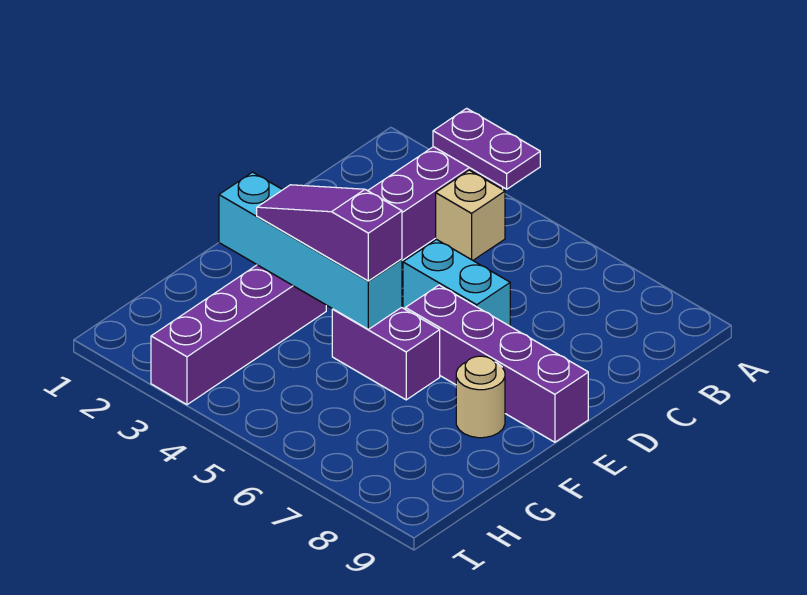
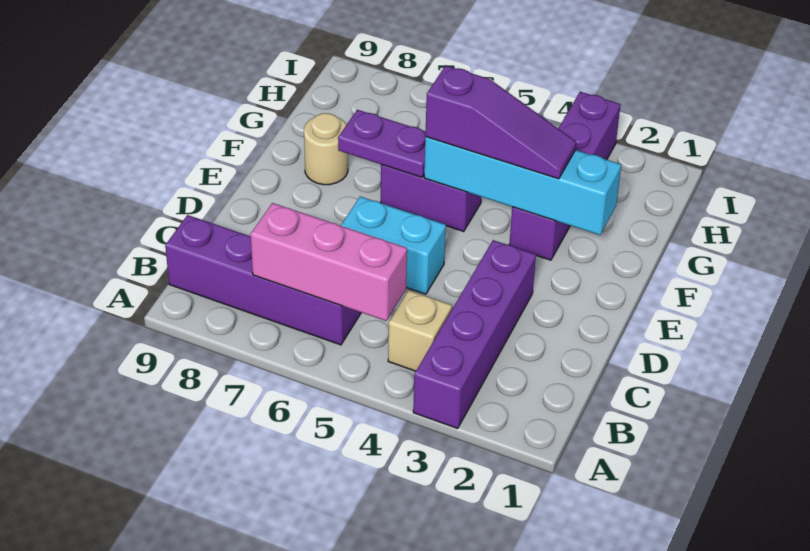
purple 1x2 plate [433,108,540,189] -> purple 1x2 plate moved to [338,110,426,177]
none -> pink 1x3 brick [251,203,407,321]
purple 1x4 brick [405,285,588,442] -> purple 1x4 brick moved to [165,215,361,345]

